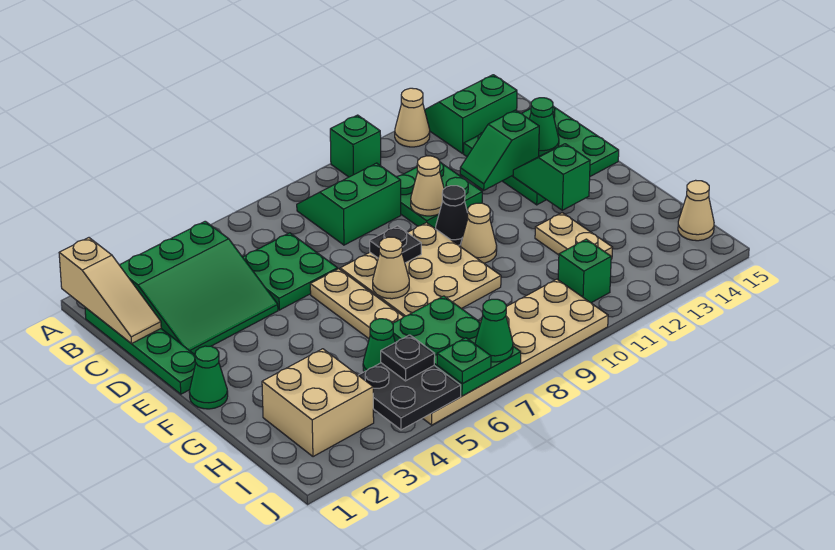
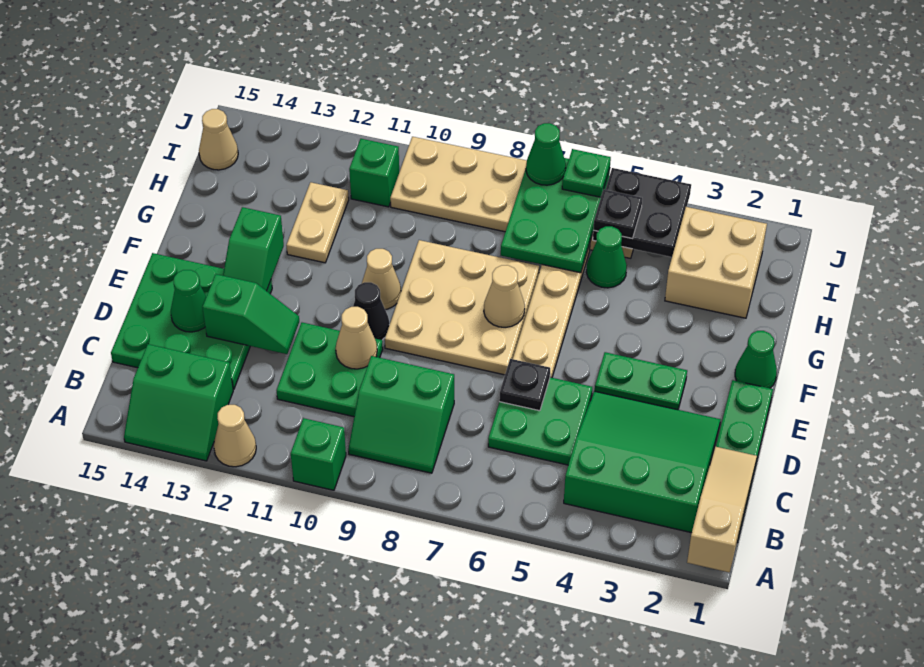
none -> green 1x2 plate [595,352,687,410]
black 1x1 plate [370,226,421,263] -> black 1x1 plate moved to [499,359,550,411]

